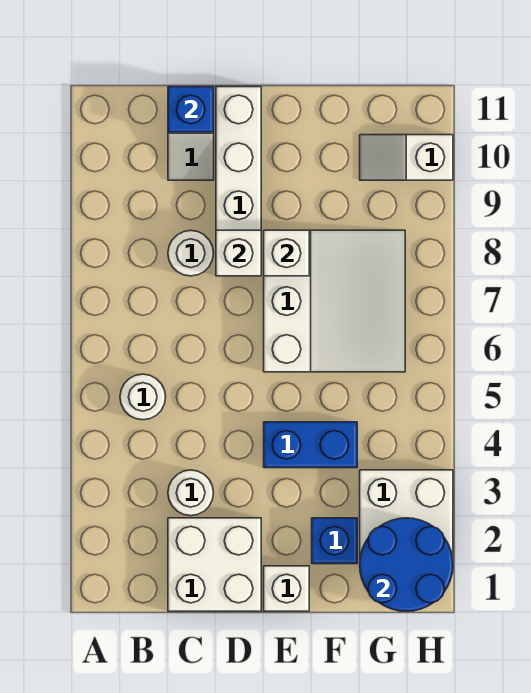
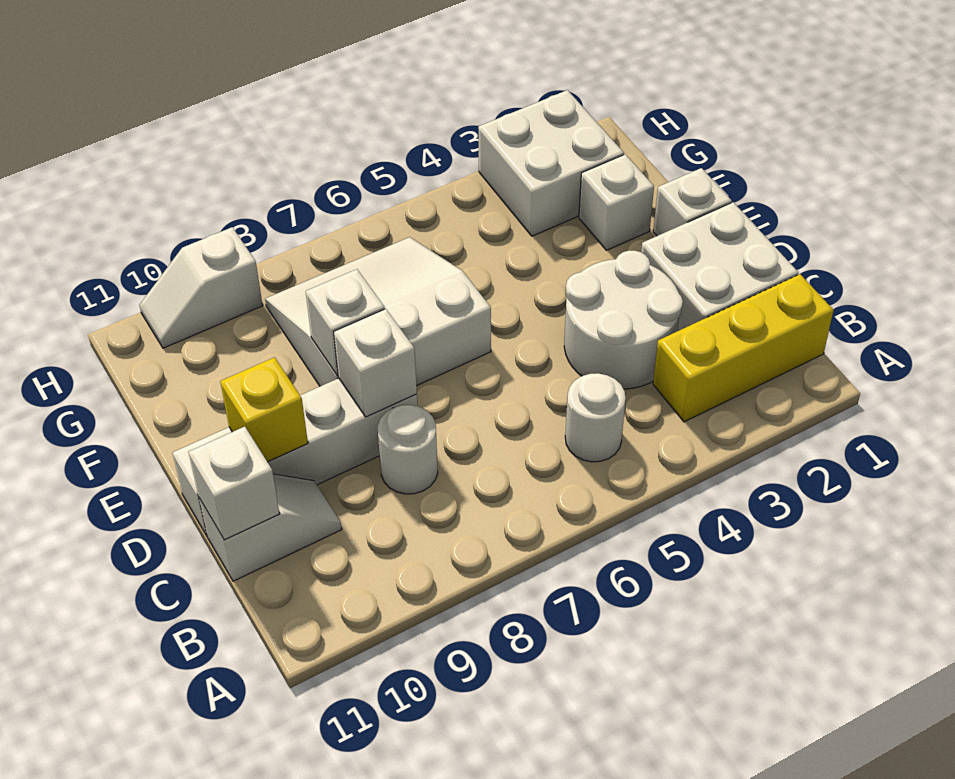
none -> yellow 1x3 brick [653,274,834,422]
white 1x1 round brick [168,470,213,516] -> white 2x2 round brick [564,251,683,389]
blue 1x1 brick [168,87,214,132] -> white 1x1 brick [189,427,280,540]
none -> yellow 1x1 brick [220,357,308,462]
blue 1x2 brick [264,422,357,468] -> none
blue 1x1 brick [312,518,357,564] -> white 1x1 brick [579,154,654,250]
blue 2x2 round brick [360,518,453,611] -> none
white 1x2 slope [360,135,453,180] -> white 1x2 slope turned to [140,227,263,348]

